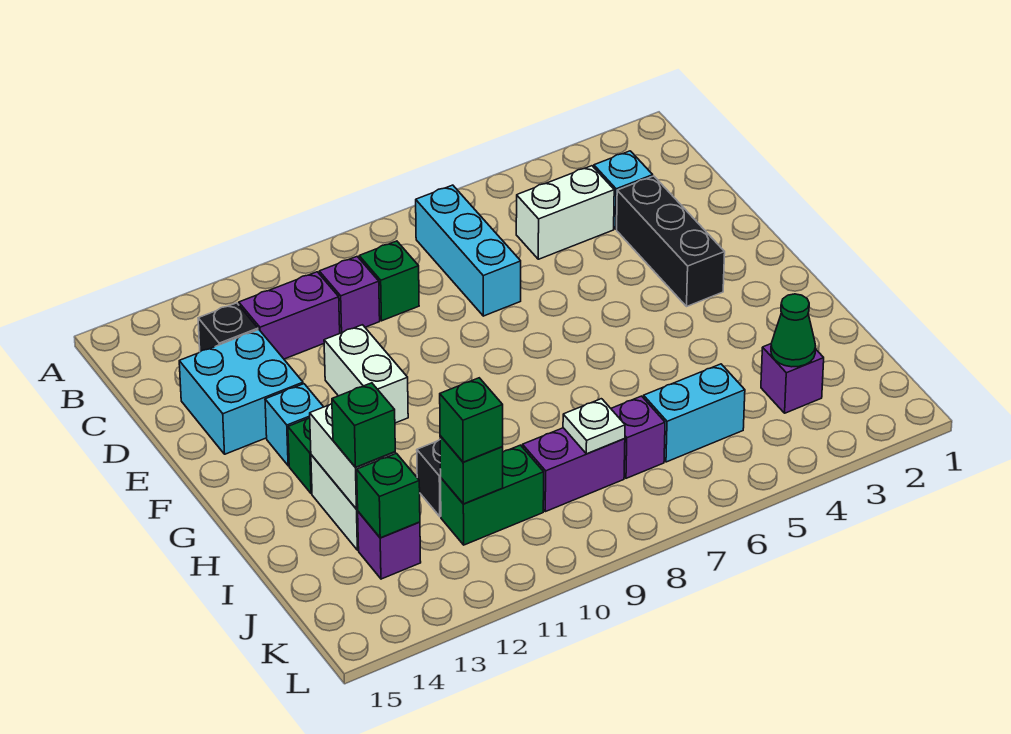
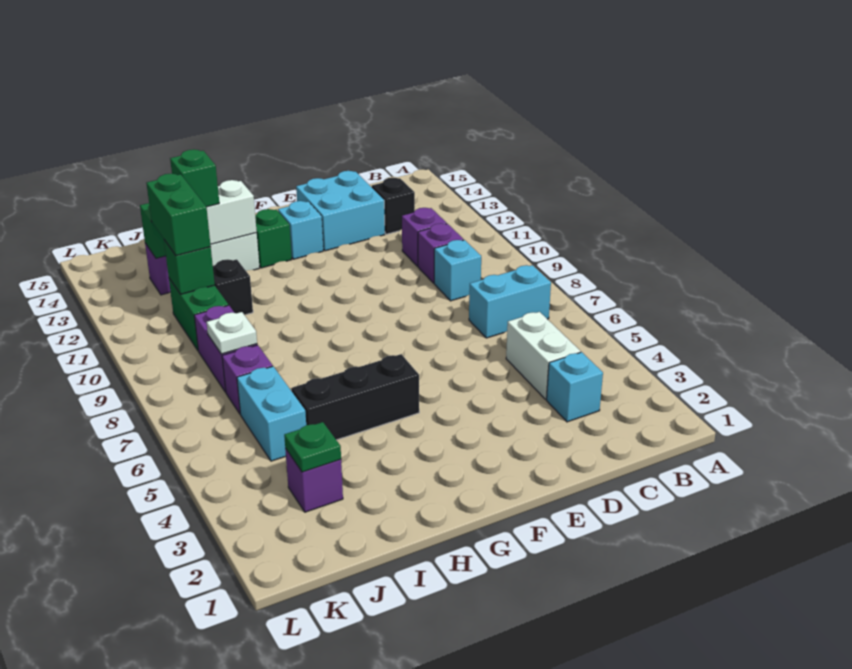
cyan 1x3 brick [416,185,521,316] -> cyan 1x2 brick [469,265,551,338]
green 1x1 brick [359,241,419,321] -> cyan 1x1 brick [434,240,481,301]
purple 1x2 brick [239,272,340,359] -> purple 1x1 brick [402,208,447,266]
black 1x3 brick [617,176,725,306] -> black 1x3 brick moved to [291,354,419,440]
white 1x2 brick [324,325,408,423] -> none
green 1x1 cone [771,294,816,367] -> green 1x1 plate [284,422,341,472]
green 1x1 brick [440,378,503,462] -> green 1x2 brick [146,174,211,256]

